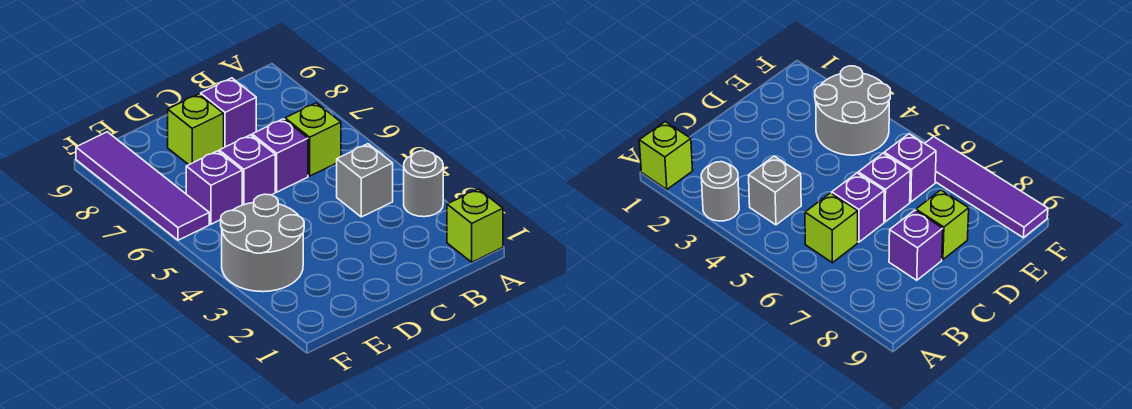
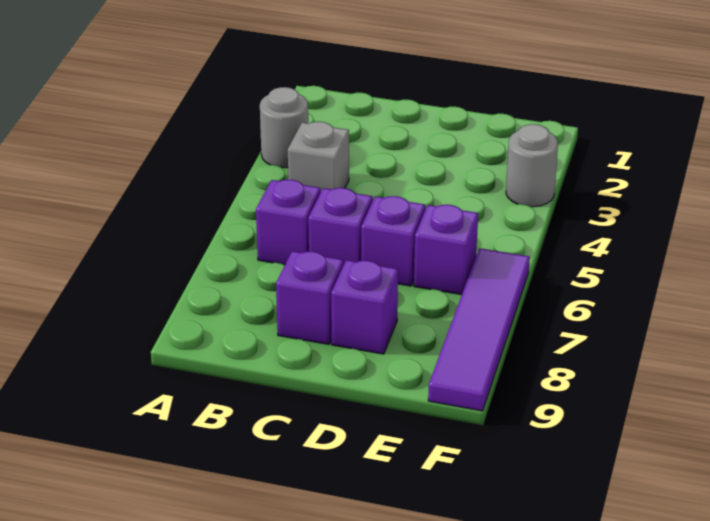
lime 1x1 brick [447,189,503,262] -> none
lime 1x1 brick [285,103,341,176] -> purple 1x1 brick [256,180,320,265]
lime 1x1 brick [168,94,224,165] -> purple 1x1 brick [331,260,398,354]
grey 2x2 round brick [221,194,304,292] -> grey 1x1 round brick [506,124,558,207]

